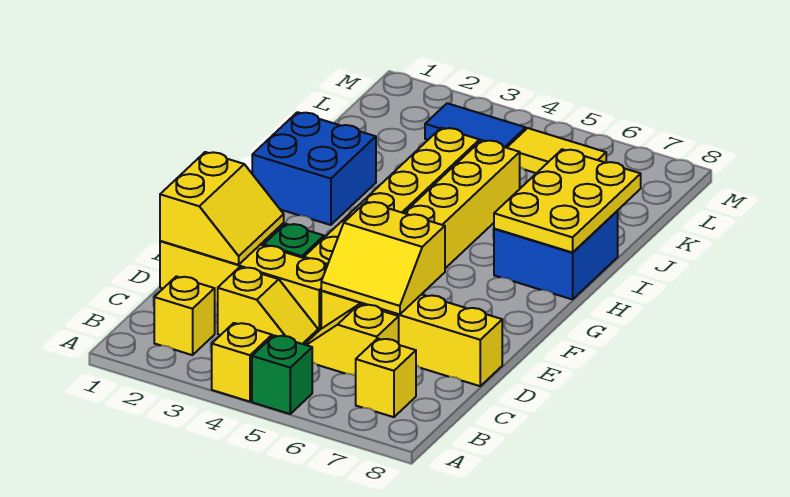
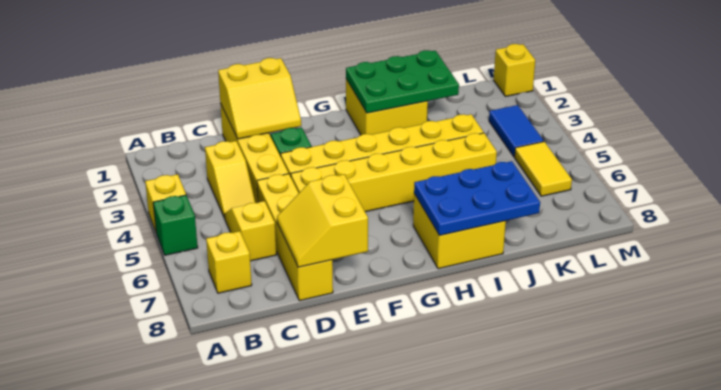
yellow 1x1 brick [154,276,215,355] -> yellow 1x1 brick moved to [494,44,535,96]
yellow 2x2 slope [321,201,445,314] -> yellow 2x2 slope moved to [277,174,368,267]
blue 2x2 brick [252,112,376,225] -> yellow 2x2 brick [346,79,428,135]
none -> green 2x3 plate [346,50,459,113]
blue 2x2 brick [494,211,618,299] -> yellow 2x2 brick [413,194,506,269]
yellow 2x3 plate [494,149,641,253] -> blue 2x3 plate [414,161,540,236]

